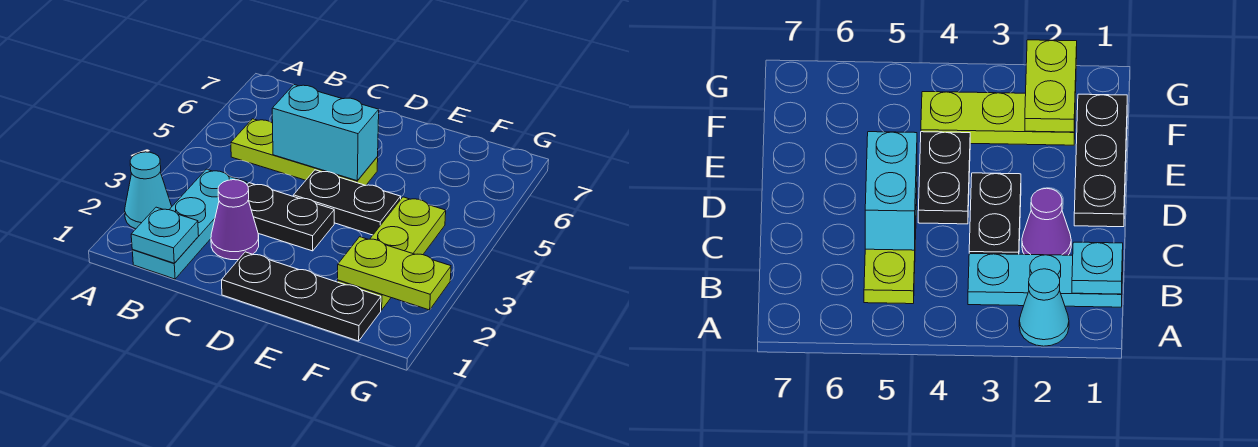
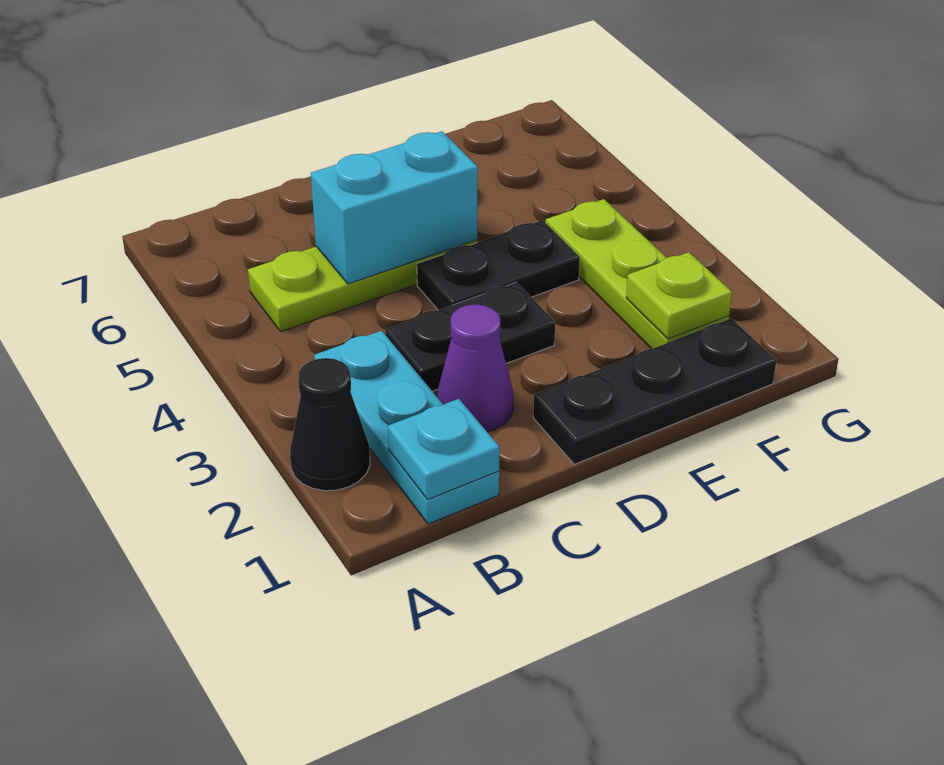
cyan 1x1 cone [125,152,172,229] -> black 1x1 cone [290,358,370,491]
lime 1x2 plate [338,237,451,310] -> lime 1x1 plate [626,252,732,339]

